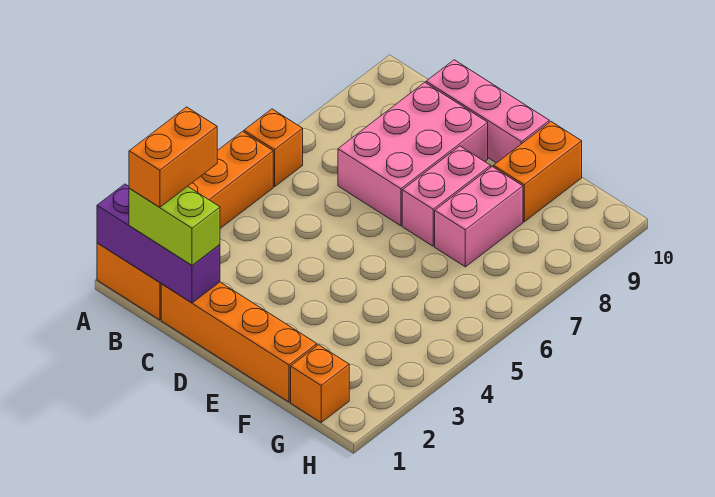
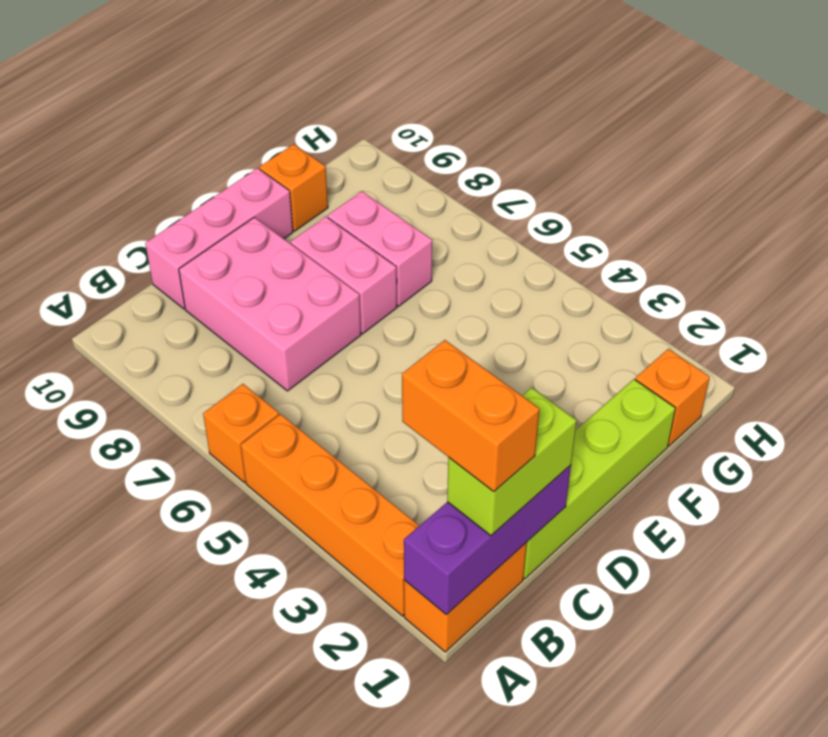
orange 1x4 brick [161,282,317,402] -> lime 1x4 brick [523,379,675,579]
orange 1x2 brick [494,122,582,222] -> orange 1x1 brick [259,144,328,231]

